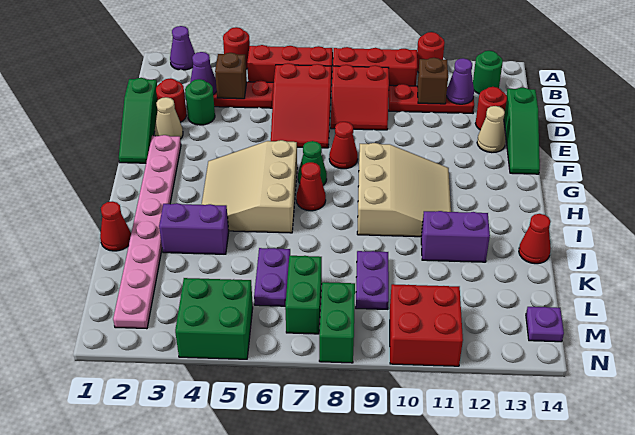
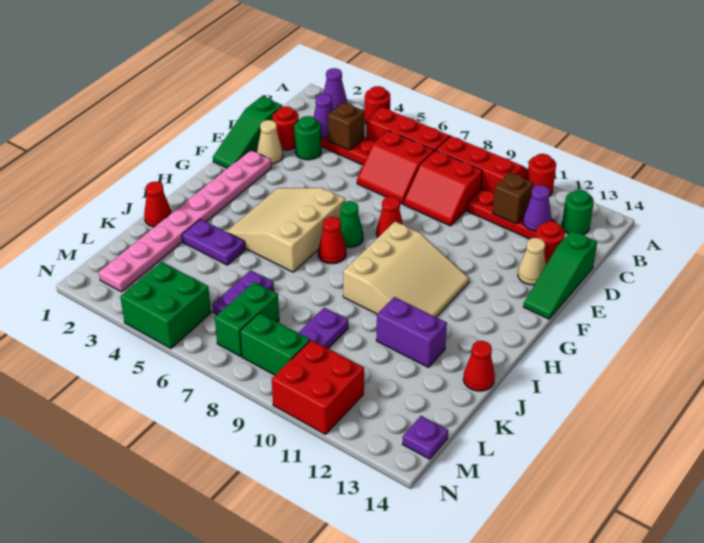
red 2x3 slope [271,63,331,148] -> red 2x2 slope [357,130,434,204]
purple 1x2 brick [159,203,229,254] -> purple 1x2 plate [182,219,245,265]
green 1x2 brick [319,282,355,363] -> green 1x2 brick turned to [240,313,310,375]

